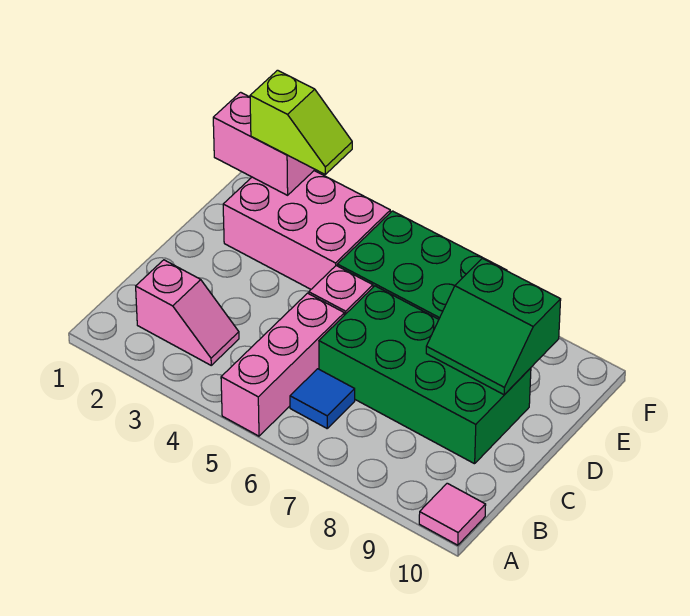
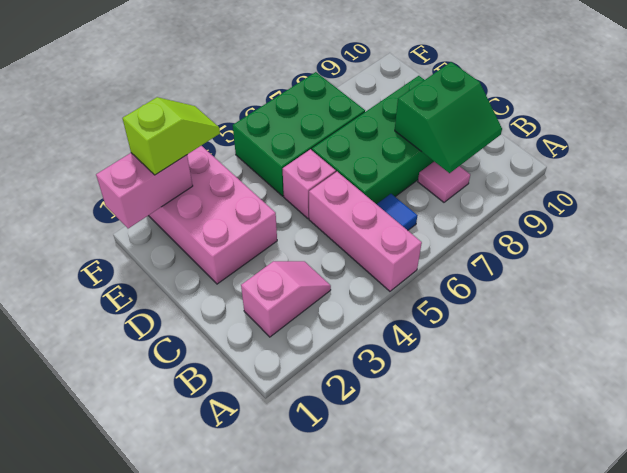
pink 1x1 tile [419,483,486,545] -> pink 1x1 tile moved to [418,162,470,202]
green 2x2 slope [426,258,561,395] -> green 2x2 slope moved to [395,62,502,173]
pink 2x3 brick [223,171,390,289] -> pink 2x3 brick turned to [148,146,277,284]

